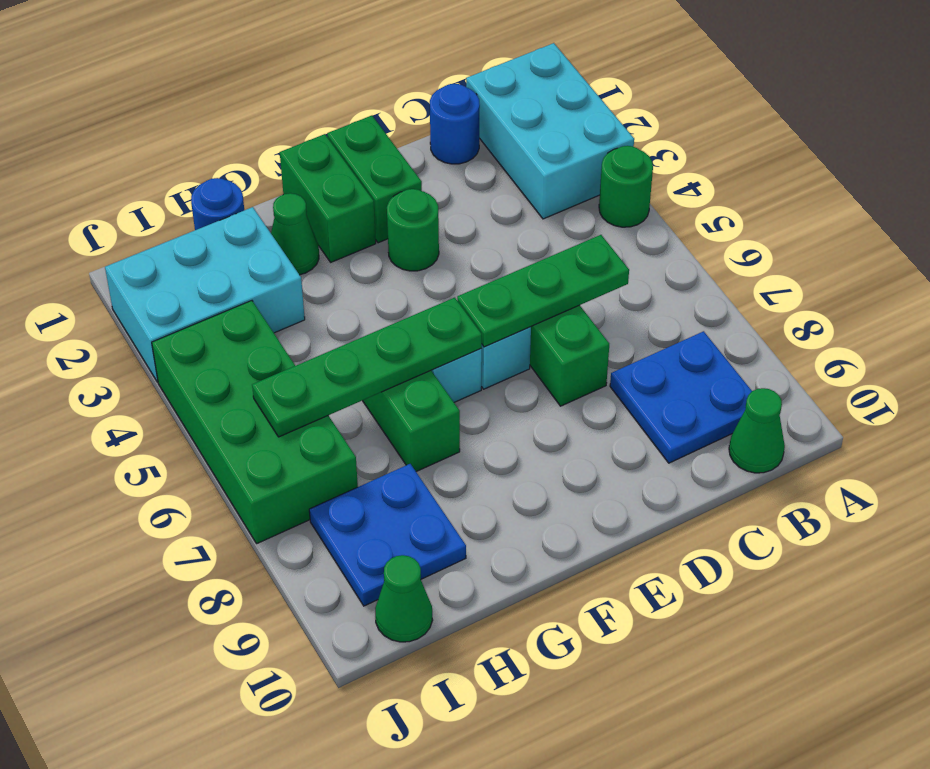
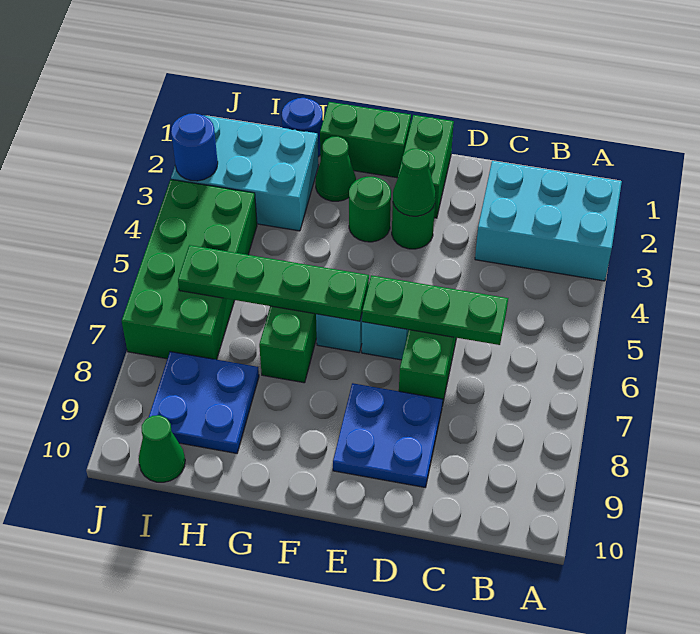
cyan 2x3 brick [466,43,634,219] -> cyan 2x3 brick turned to [475,161,622,281]
green 1x1 round brick [599,146,653,227] -> green 1x1 round brick moved to [349,177,391,242]
blue 2x2 plate [610,331,752,463] -> blue 2x2 plate moved to [333,383,443,487]
green 1x1 cone [729,388,785,473] -> green 1x1 cone moved to [393,149,436,216]
blue 1x1 round brick [430,84,480,164] -> blue 1x1 round brick moved to [171,114,218,181]
green 1x2 brick [280,134,376,262] -> green 1x2 brick turned to [320,102,411,178]

